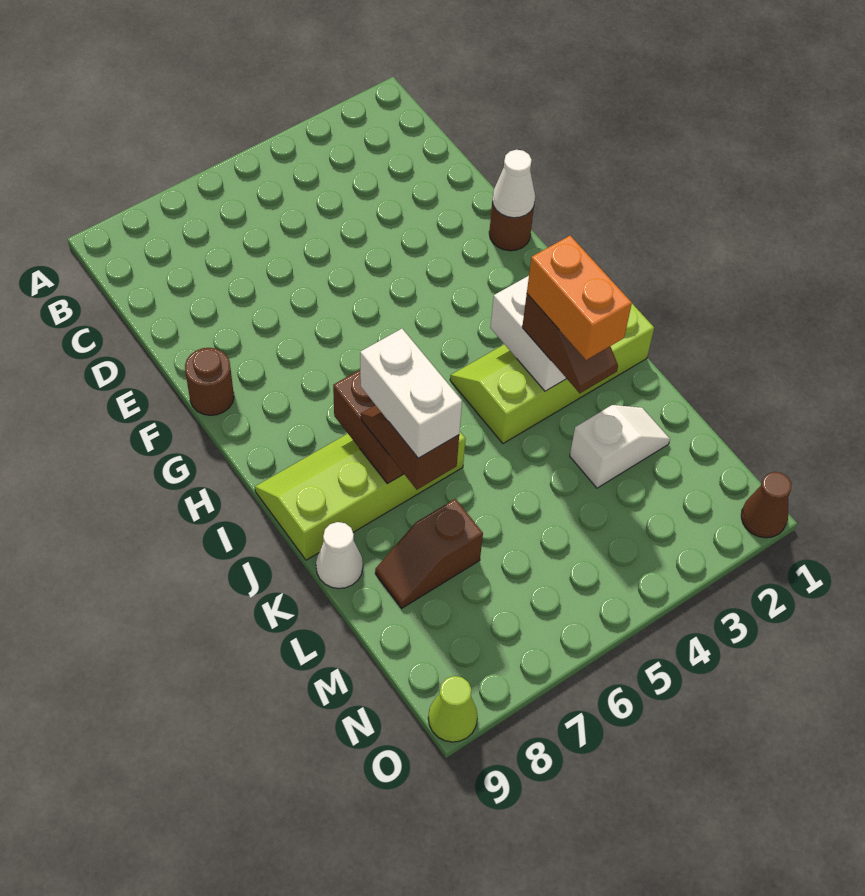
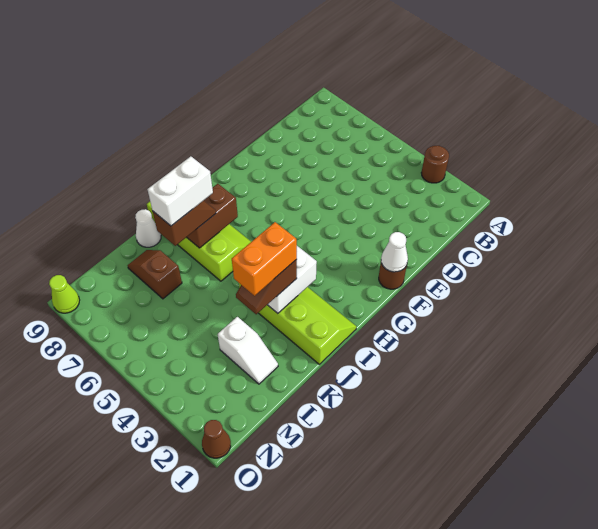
brown 1x1 round brick [185,348,234,415] -> brown 1x1 round brick moved to [421,146,449,183]

